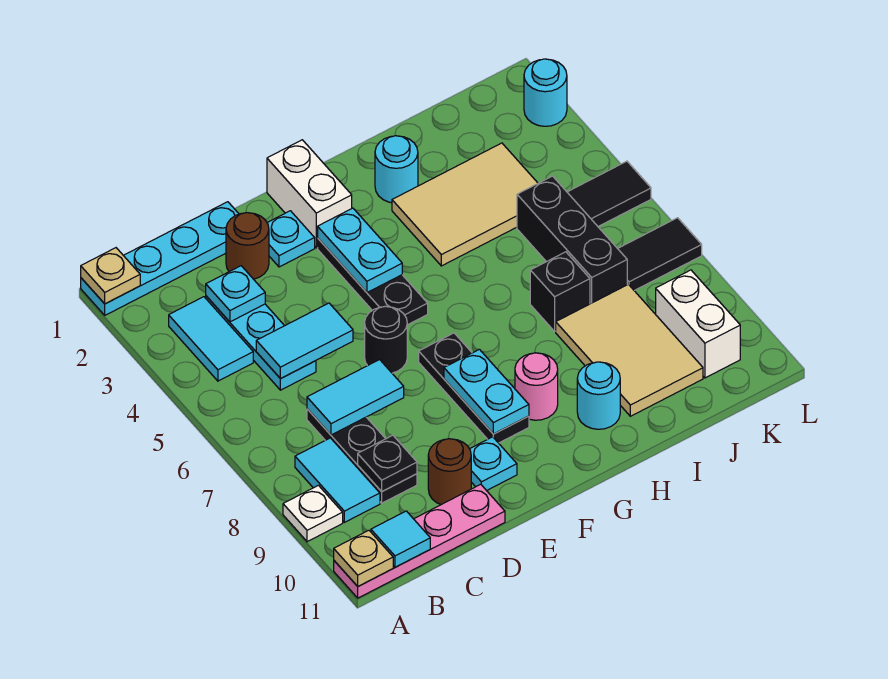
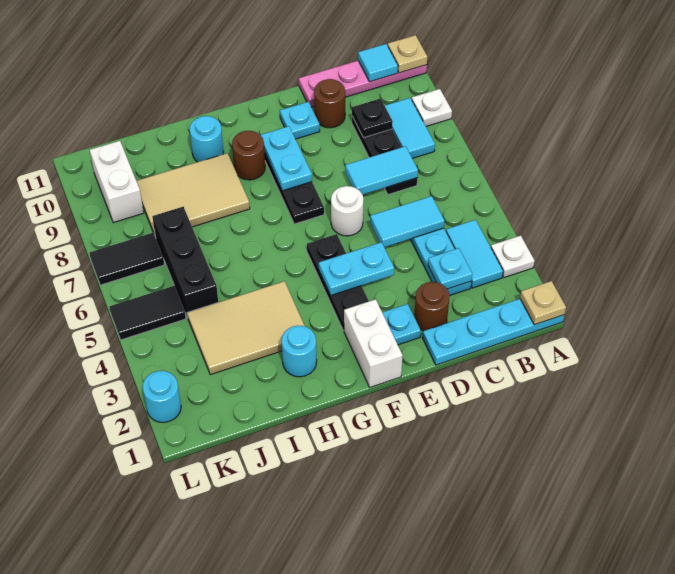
none -> white 1x1 plate [491,236,534,277]
black 1x1 round brick [365,306,407,373] -> white 1x1 round brick [331,186,363,236]
cyan 1x2 plate [318,208,402,292] -> cyan 1x2 plate turned to [319,242,394,295]
pink 1x1 round brick [515,353,558,420] -> brown 1x1 round brick [232,131,265,180]
black 1x1 brick [530,252,590,331] -> none
tan 2x3 tile [556,284,703,416] -> tan 2x3 tile turned to [137,153,250,238]

